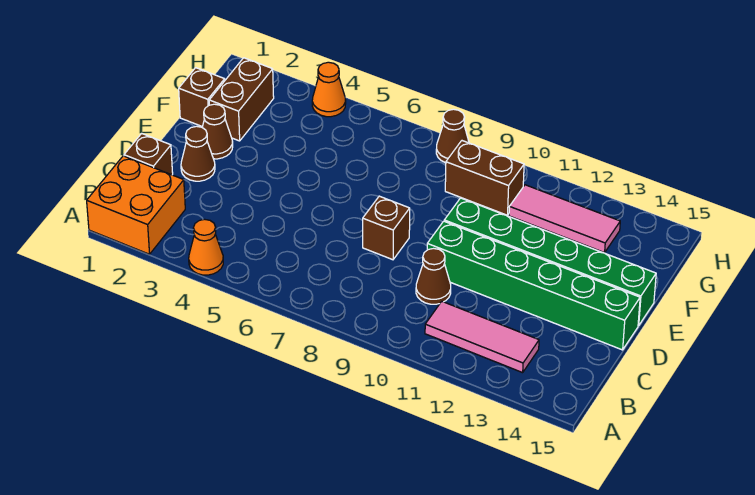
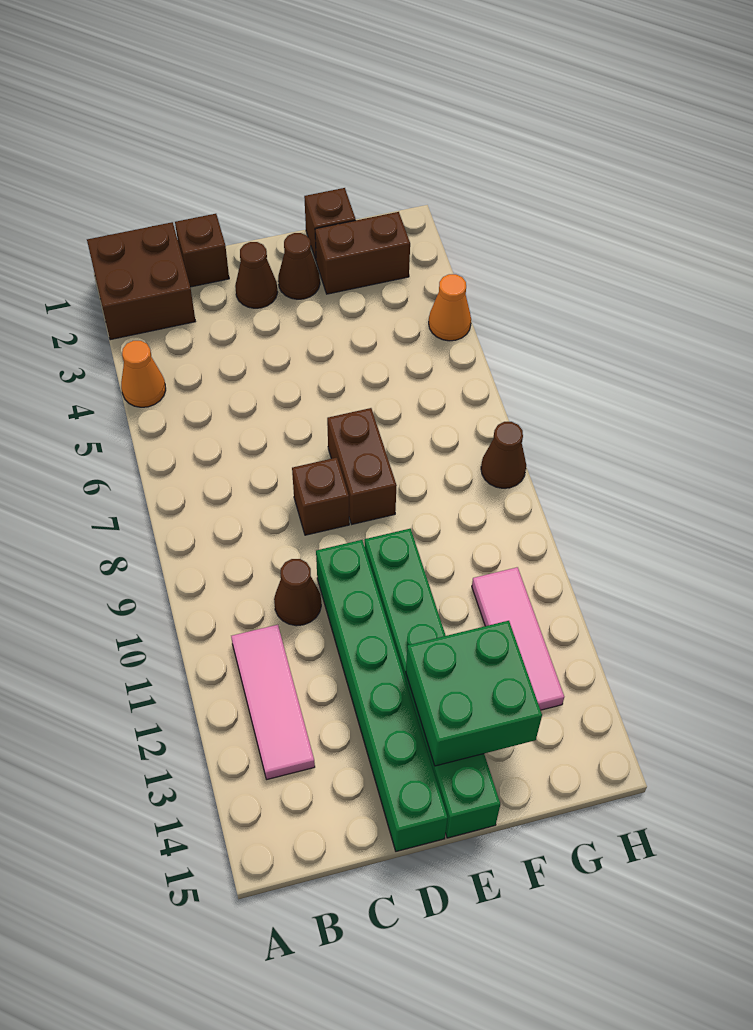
orange 2x2 brick [87,156,185,254] -> brown 2x2 brick [87,222,195,340]
none -> green 2x2 brick [406,621,542,766]
brown 1x2 brick [445,141,524,215] -> brown 1x2 brick moved to [327,408,397,524]

